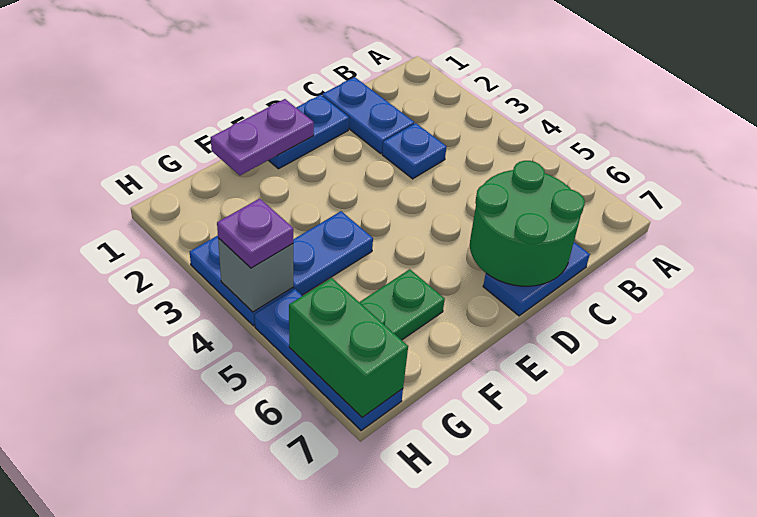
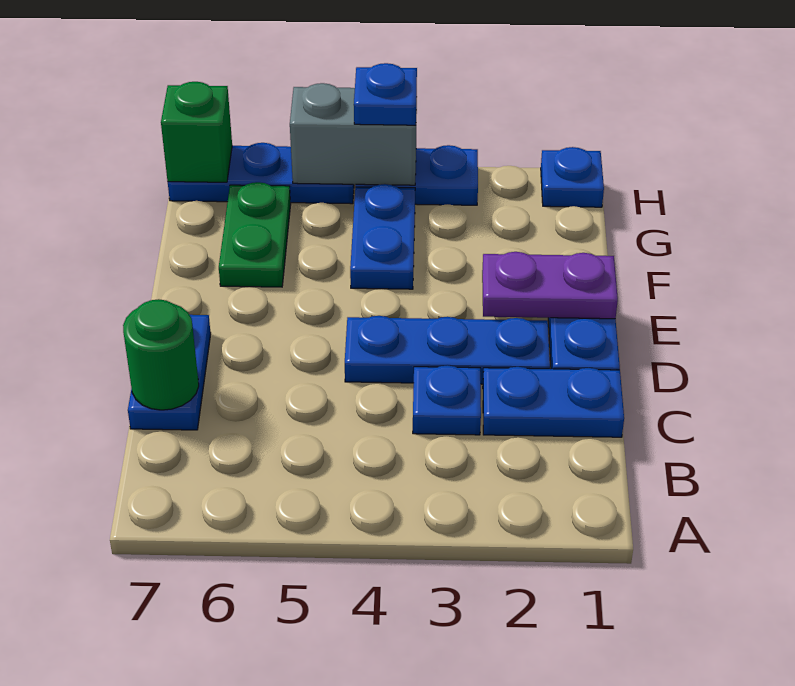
green 2x2 round brick [470,161,585,286] -> green 1x1 round brick [123,299,199,410]
none -> blue 1x3 plate [345,316,550,384]
purple 1x2 plate [211,99,314,175] -> purple 1x2 plate turned to [482,252,618,319]
none -> blue 1x1 plate [541,147,604,207]
grey 1x1 brick [218,238,293,312] -> grey 1x2 brick [290,83,417,185]
purple 1x1 plate [217,198,293,268] -> blue 1x1 plate [354,63,417,125]
green 1x2 brick [289,278,408,417] -> green 1x1 brick [161,82,232,182]

